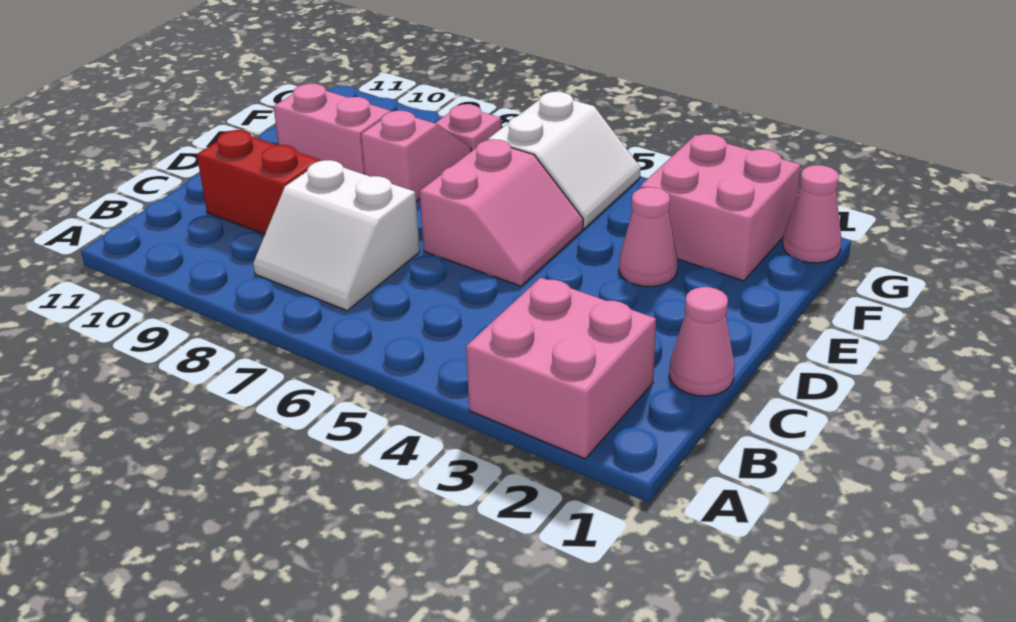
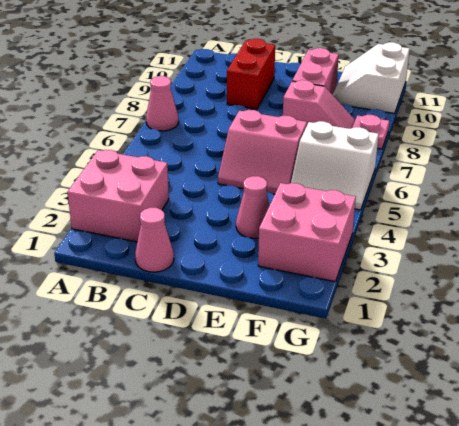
white 2x2 slope [253,160,420,311] -> white 2x2 slope moved to [333,42,410,113]
pink 1x1 cone [783,165,842,263] -> pink 1x1 cone moved to [146,76,179,131]

